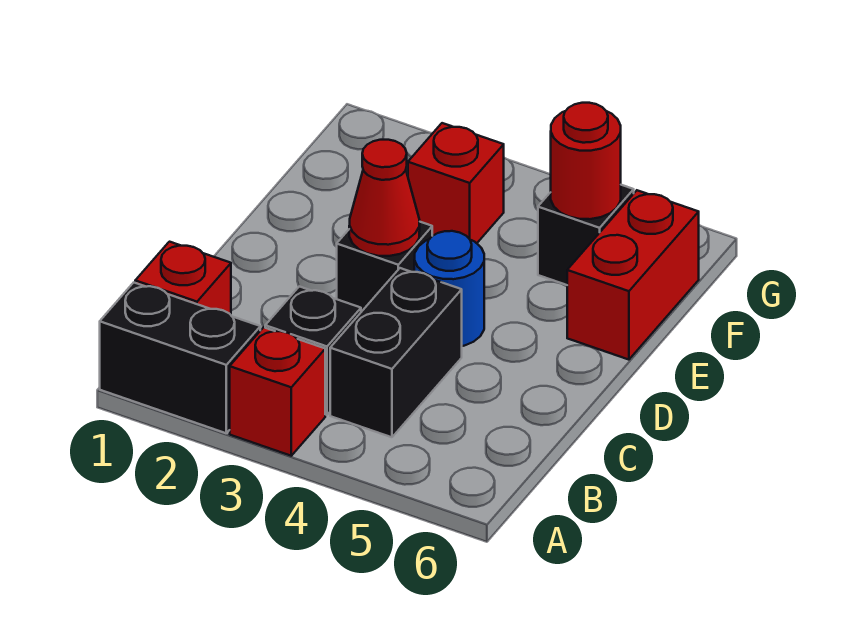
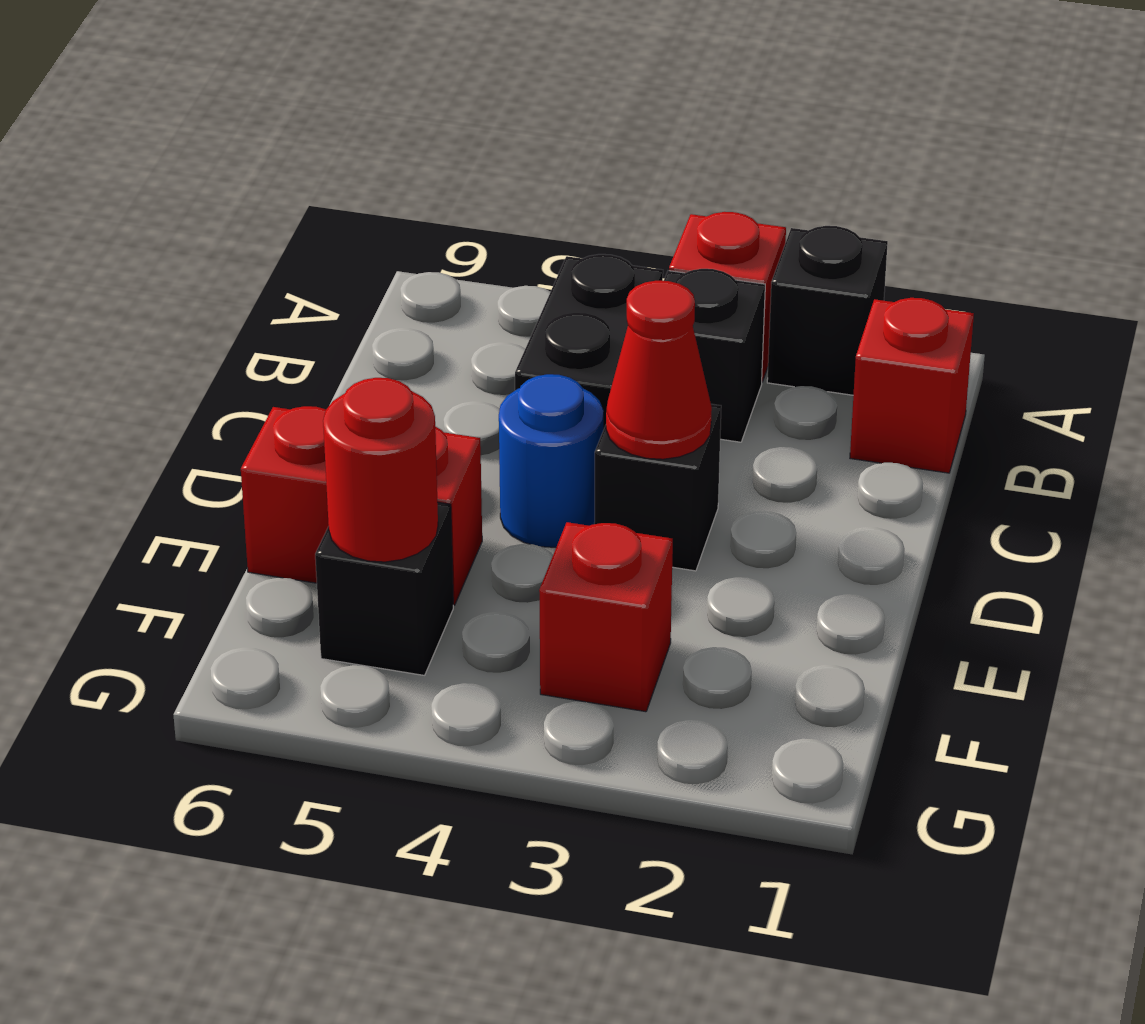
black 1x2 brick [100,283,260,433] -> black 1x1 brick [767,226,888,395]
red 1x2 brick [567,190,699,360] -> red 1x2 brick turned to [241,406,482,605]

